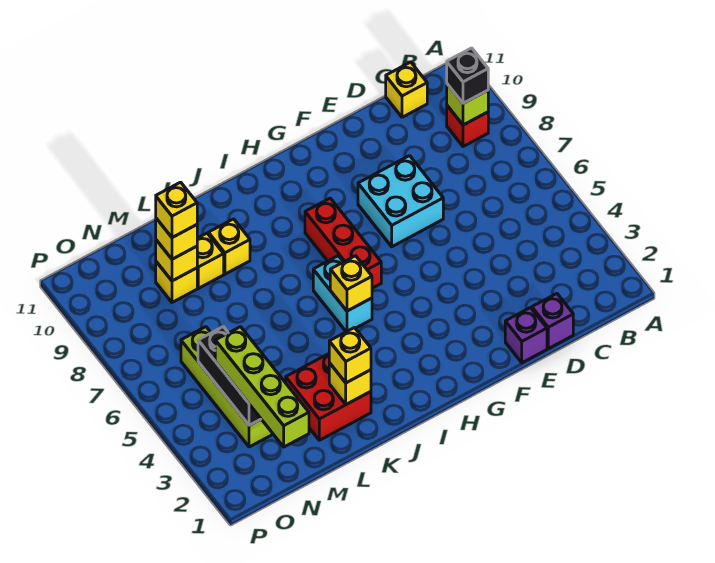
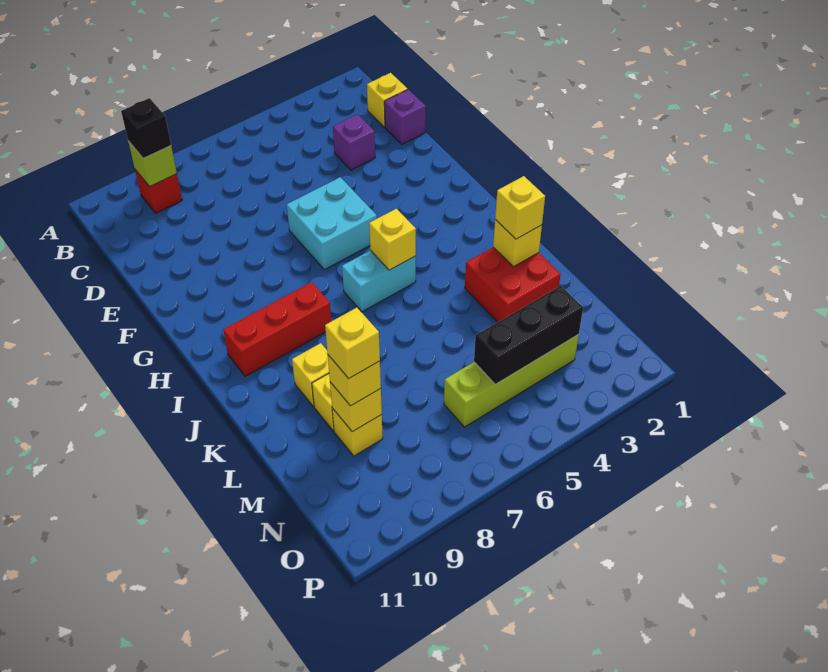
yellow 1x1 brick [386,62,427,117] -> yellow 1x1 brick moved to [367,73,408,127]
purple 1x1 brick [505,308,547,363] -> purple 1x1 brick moved to [333,114,375,170]
cyan 2x2 brick [358,156,443,247] -> cyan 2x2 brick moved to [287,177,377,270]
red 1x3 brick [305,198,381,288] -> red 1x3 brick moved to [223,282,331,376]
lime 1x4 brick [215,327,309,447] -> none

